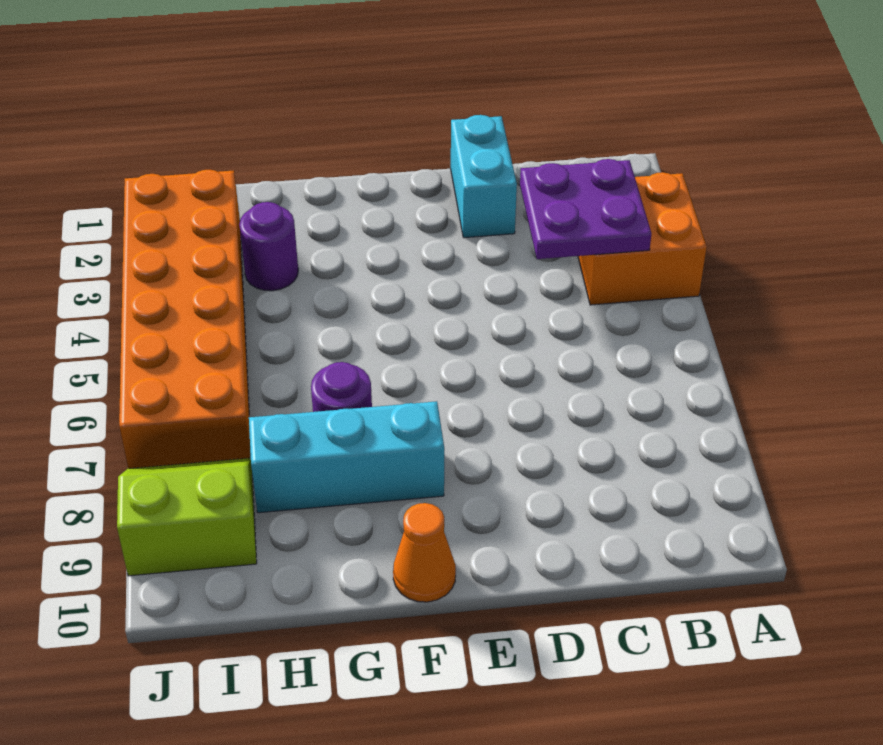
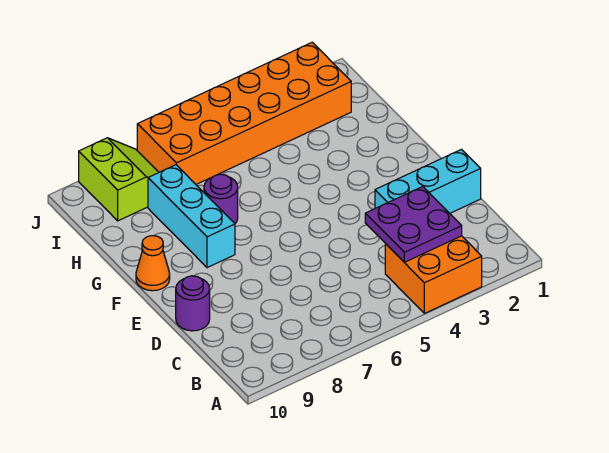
cyan 1x2 brick [451,115,517,238] -> cyan 1x3 brick [375,149,481,213]
purple 1x1 round brick [239,202,298,291] -> purple 1x1 round brick moved to [176,276,210,331]

